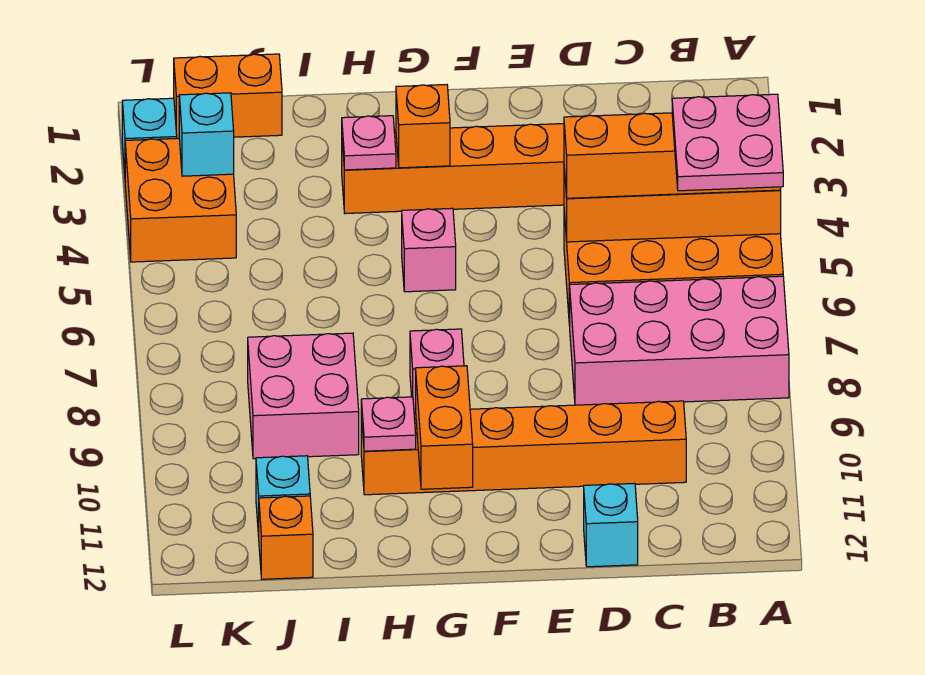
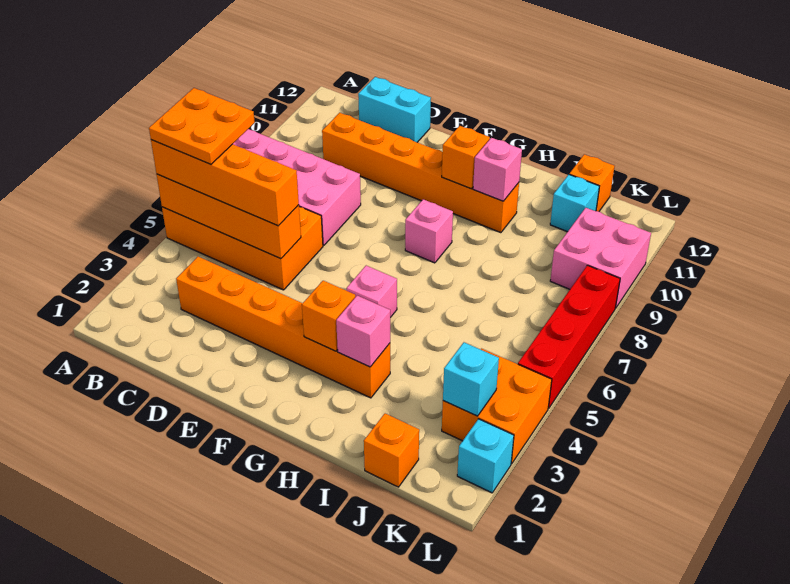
pink 2x2 plate [672,94,783,191] -> orange 2x2 plate [149,88,255,164]
cyan 1x1 brick [584,483,638,567] -> cyan 1x2 brick [358,77,431,142]
orange 1x2 brick [416,366,473,489] -> orange 1x1 brick [442,126,490,189]
pink 1x1 plate [342,116,396,170] -> pink 1x1 brick [336,296,390,367]
pink 1x1 plate [361,397,416,451] -> pink 1x1 brick [473,138,522,201]
pink 2x2 brick [248,333,359,459] -> pink 2x2 brick moved to [550,208,651,308]
orange 1x2 brick [174,54,282,138] -> orange 1x1 brick [364,414,419,487]
none -> red 1x4 brick [518,265,620,408]

